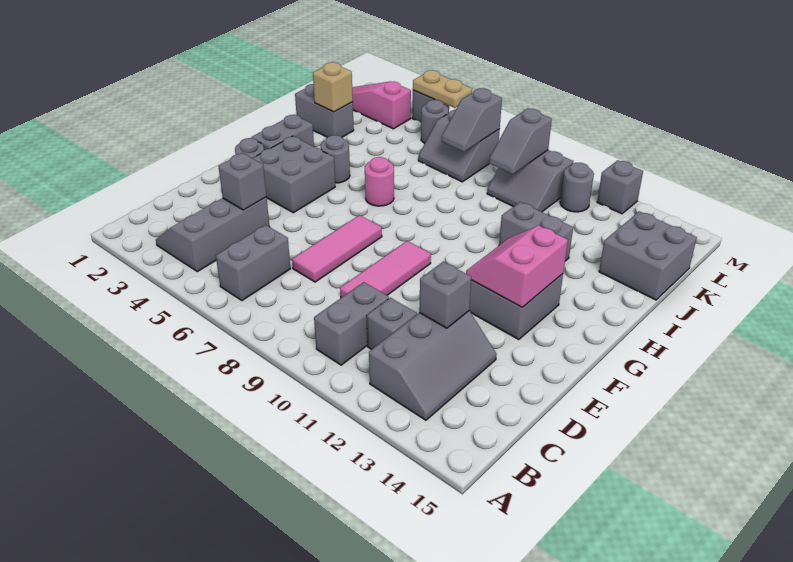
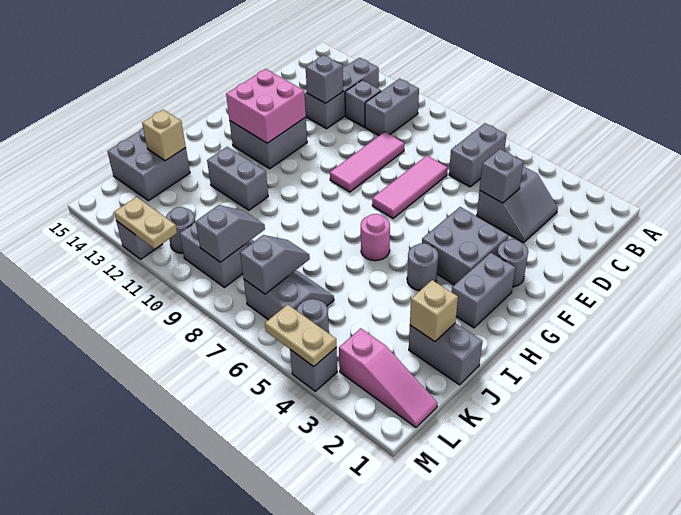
grey 2x3 slope [156,197,270,272] -> grey 2x2 slope [477,166,558,243]
pink 2x2 slope [466,225,568,307] -> pink 2x2 brick [226,69,306,143]
none -> tan 1x1 brick [142,110,186,161]
none -> tan 1x2 plate [114,197,177,249]

